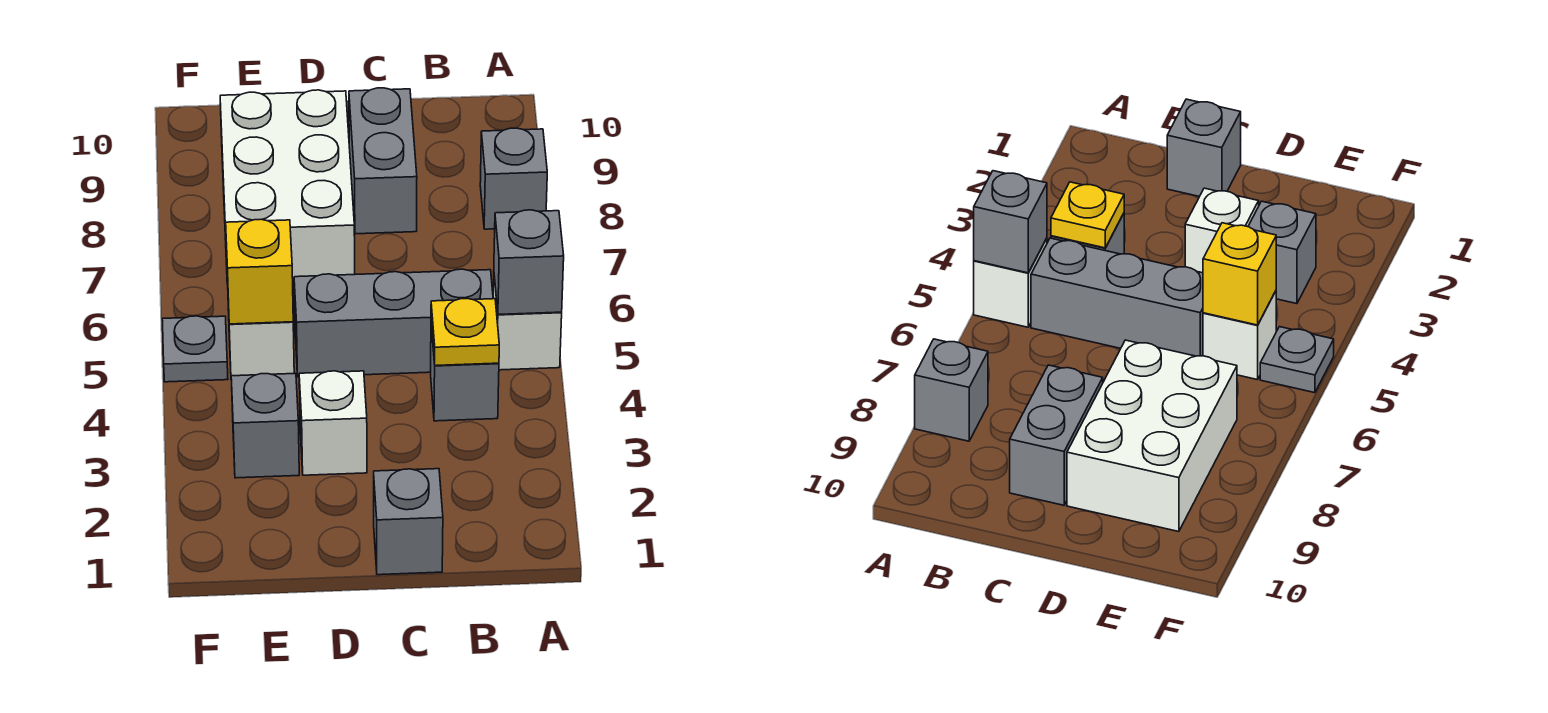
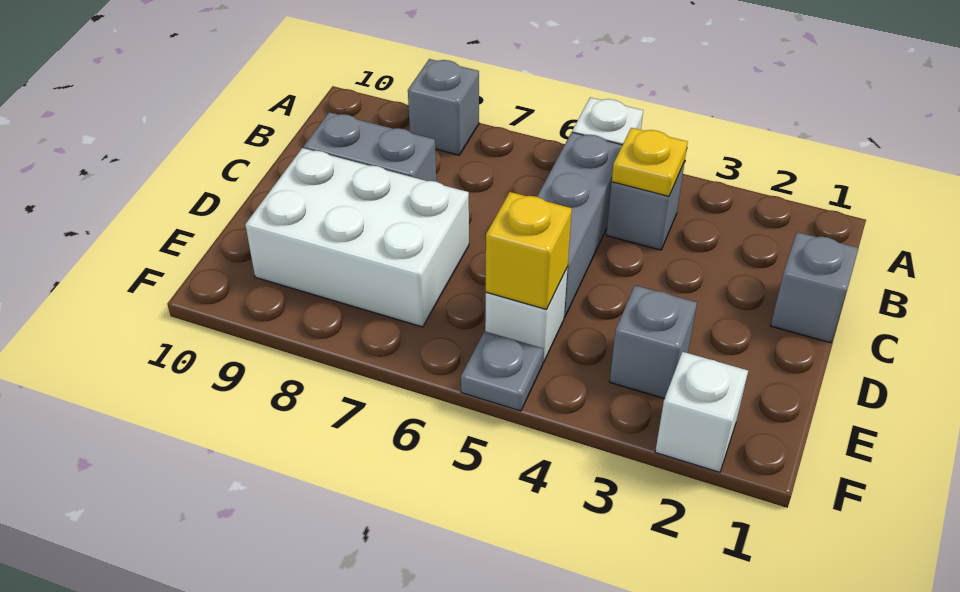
grey 1x1 brick [494,210,564,314] -> none
white 1x1 brick [299,371,367,475] -> white 1x1 brick moved to [655,352,748,472]

